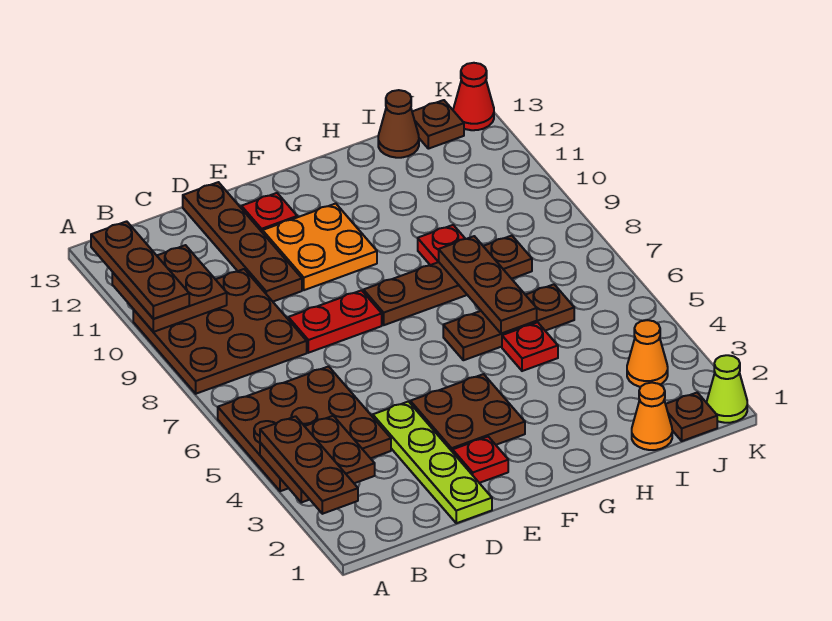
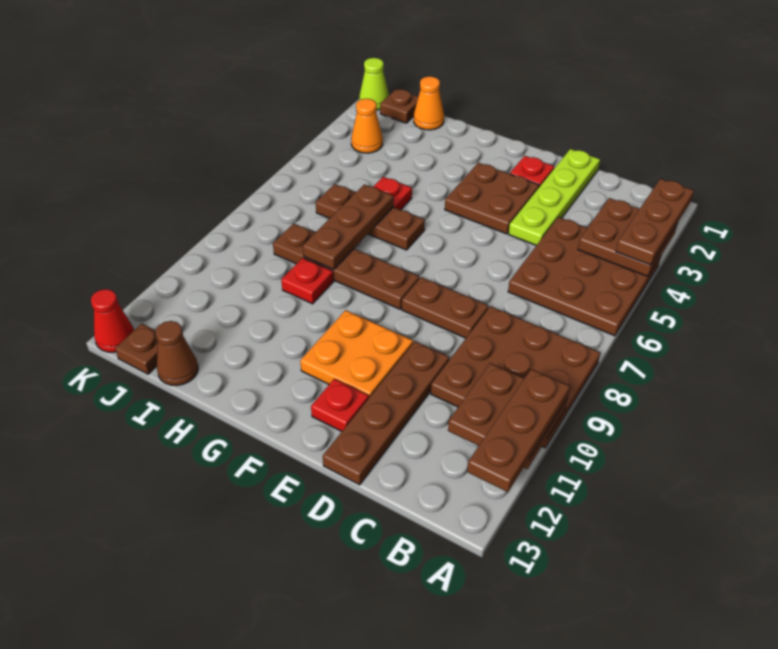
red 1x2 plate [288,290,382,353] -> brown 1x2 plate [402,277,489,338]

